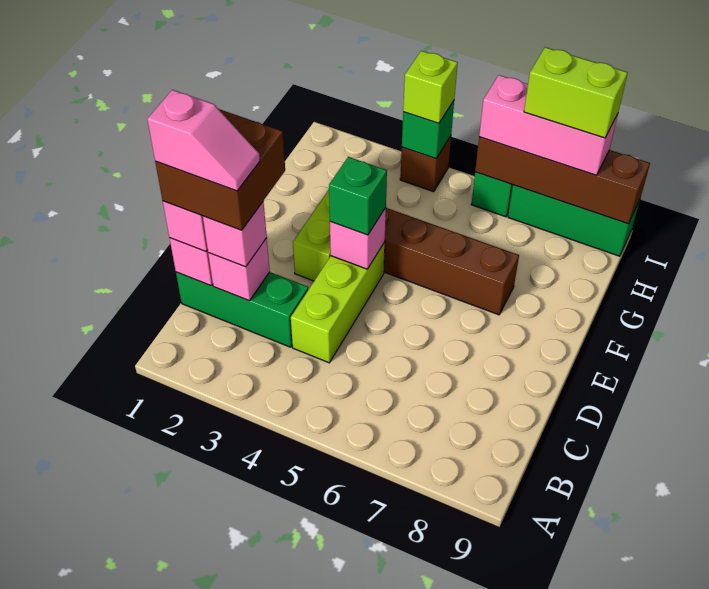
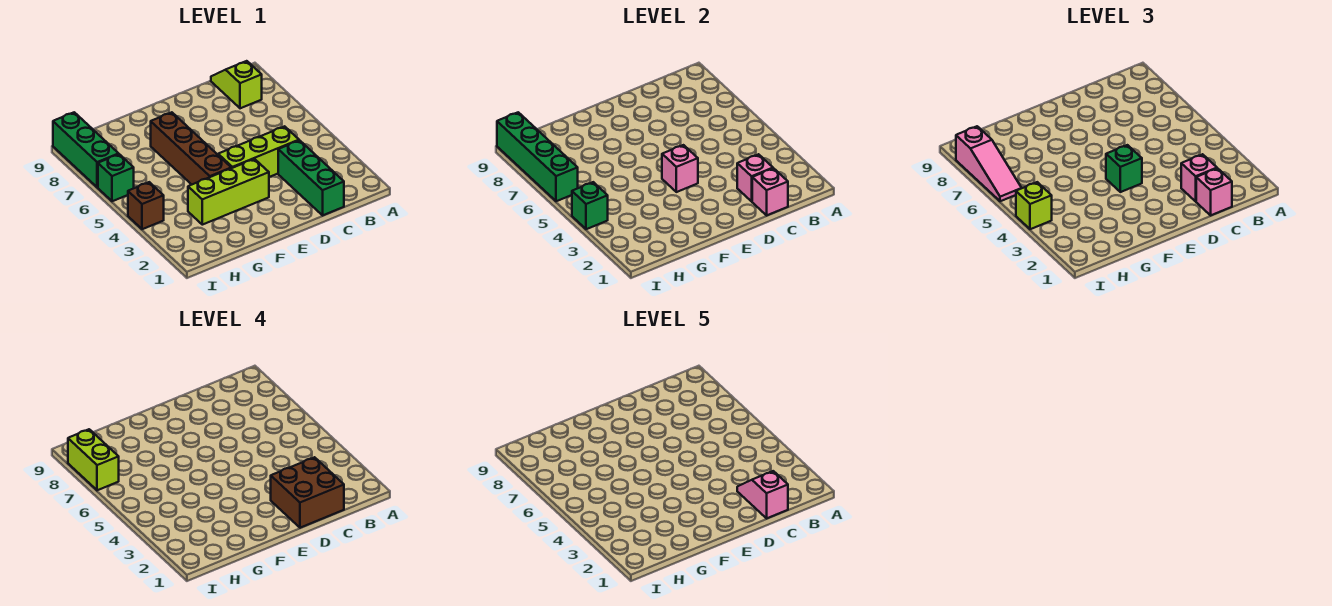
none -> lime 1x2 slope [211,61,262,108]
brown 1x4 brick [475,137,650,224] -> green 1x4 brick [497,112,578,201]
pink 1x3 brick [479,75,618,175] -> pink 1x3 slope [956,126,1022,201]

